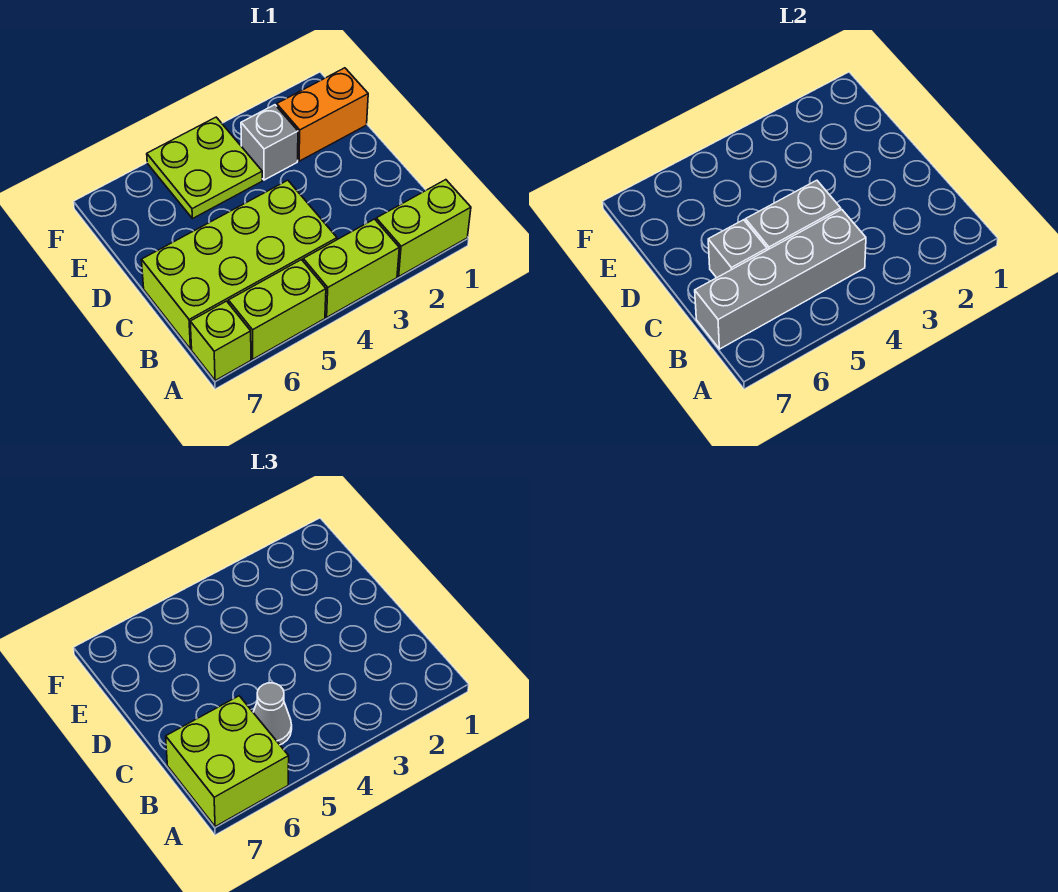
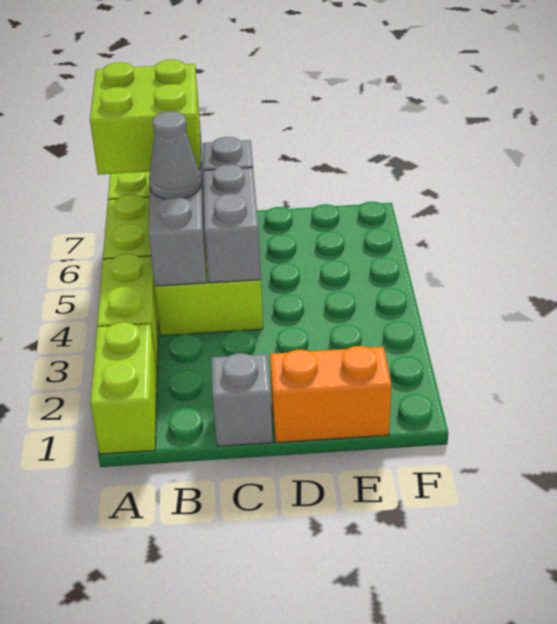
orange 1x2 brick [277,68,368,161] -> orange 1x2 brick turned to [270,346,391,443]
grey 1x1 brick [241,105,298,180] -> grey 1x1 brick moved to [211,353,273,446]
lime 2x2 plate [147,117,262,219] -> none

